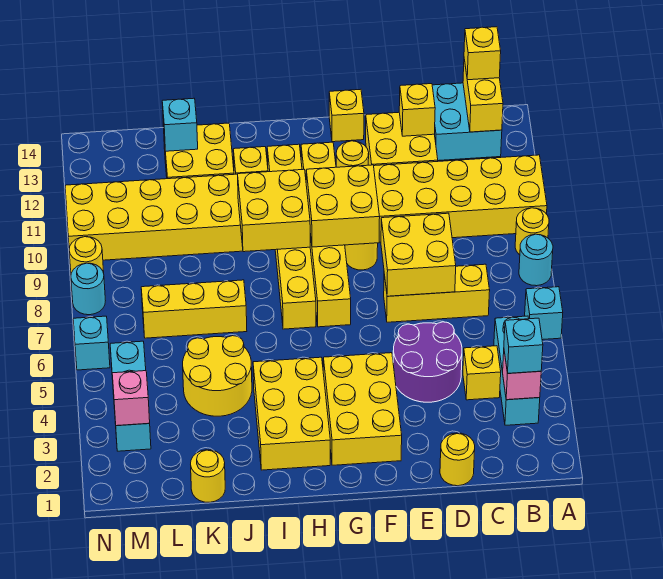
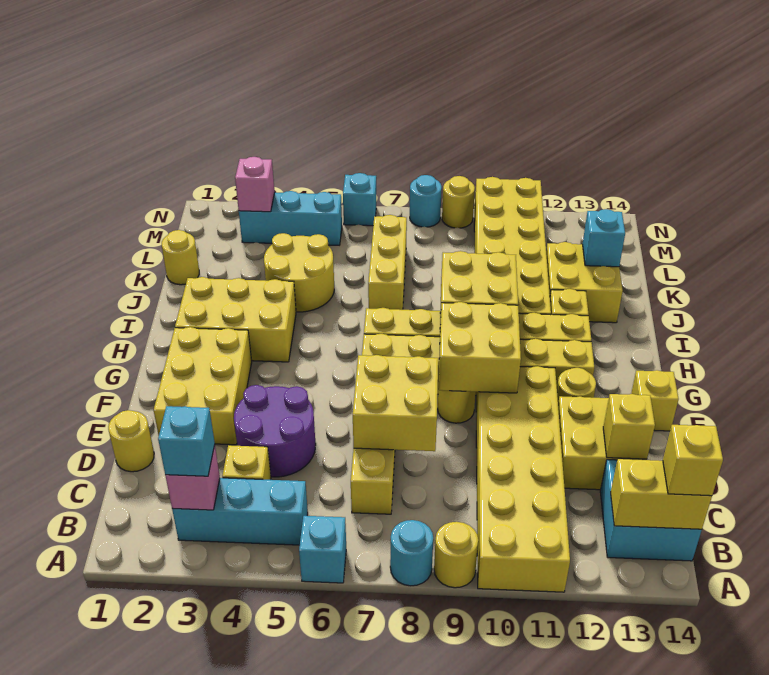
yellow 2x3 brick [323,353,402,465] -> yellow 2x3 brick turned to [154,327,252,445]

